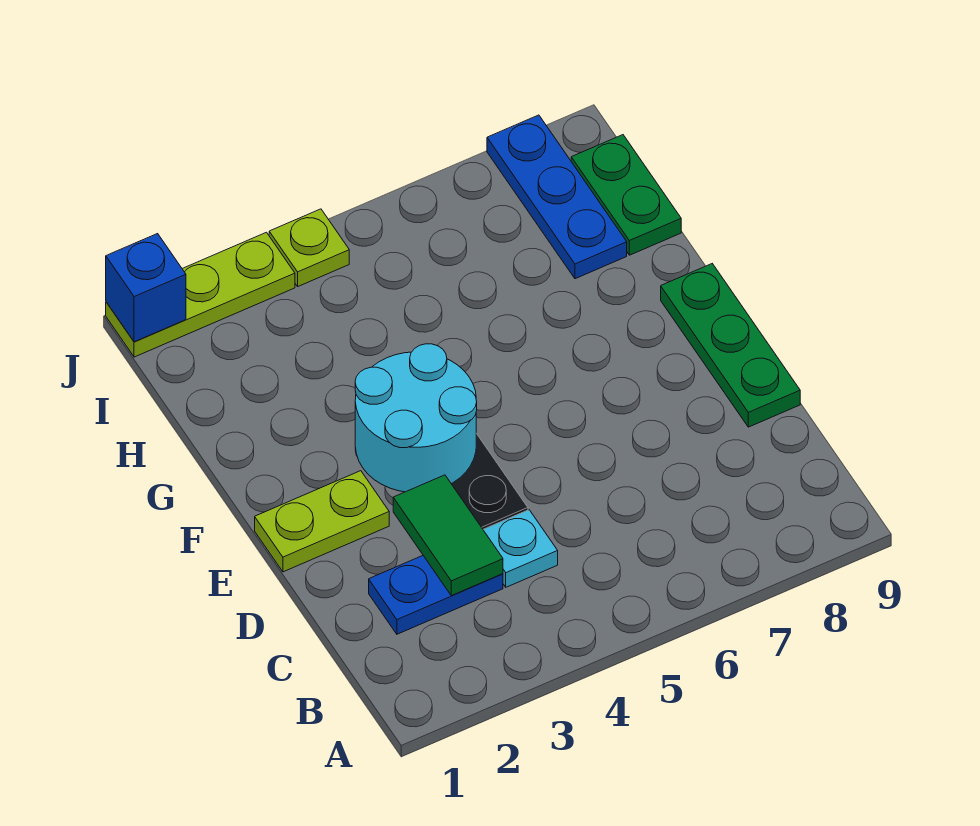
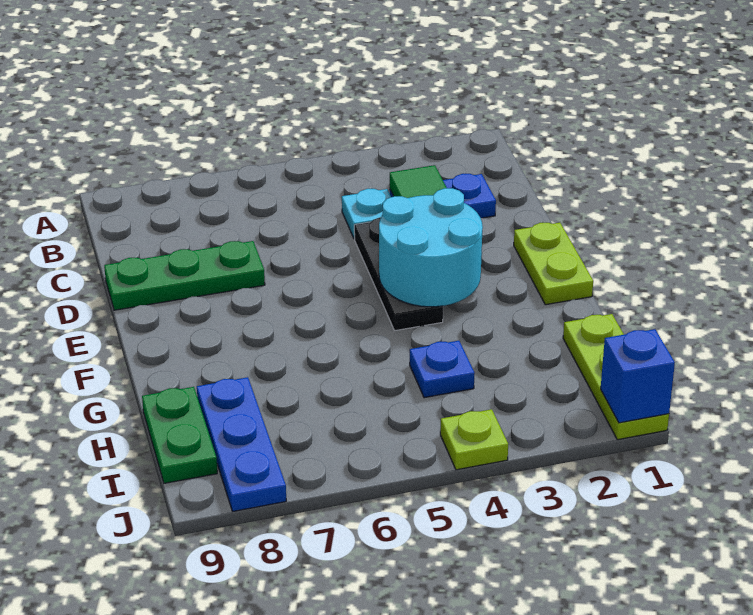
green 1x3 plate [661,264,800,427] -> green 1x3 plate turned to [104,241,265,310]
lime 1x2 plate [255,471,389,572] -> lime 1x2 plate turned to [514,223,593,305]
none -> blue 1x1 plate [410,341,475,398]
lime 1x3 plate [106,232,295,357] -> lime 1x3 plate turned to [563,314,669,440]

